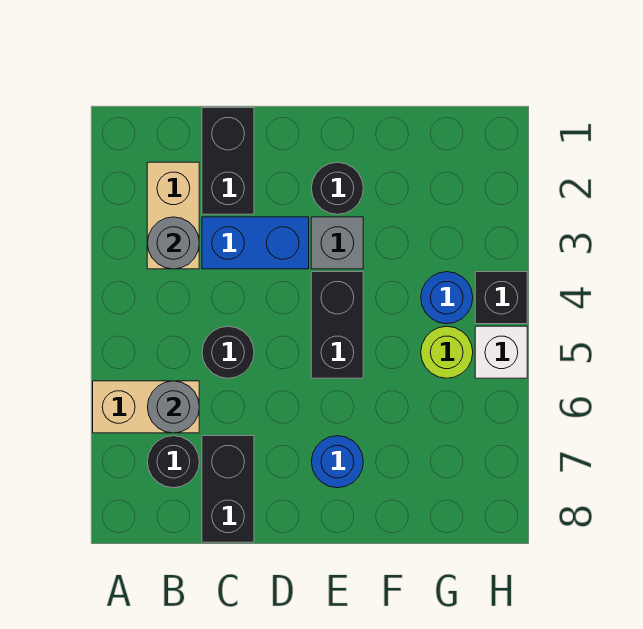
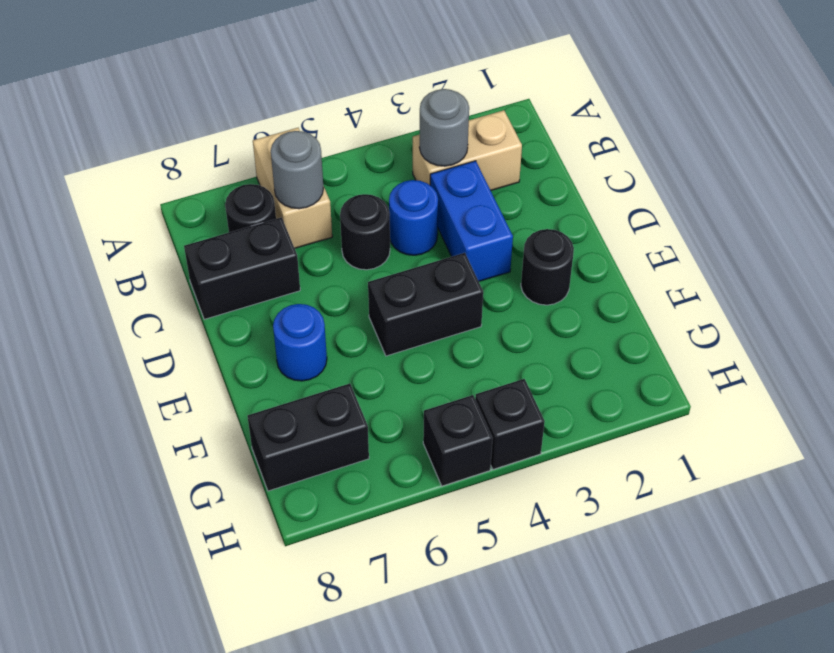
black 1x2 brick [202,108,254,214] -> black 1x2 brick moved to [248,384,369,491]
grey 1x1 brick [311,217,363,269] -> none
blue 1x1 round brick [421,272,473,324] -> blue 1x1 round brick moved to [389,180,438,255]
lime 1x1 round brick [421,326,473,378] -> none
white 1x1 brick [475,326,527,378] -> black 1x1 brick [423,395,493,486]

